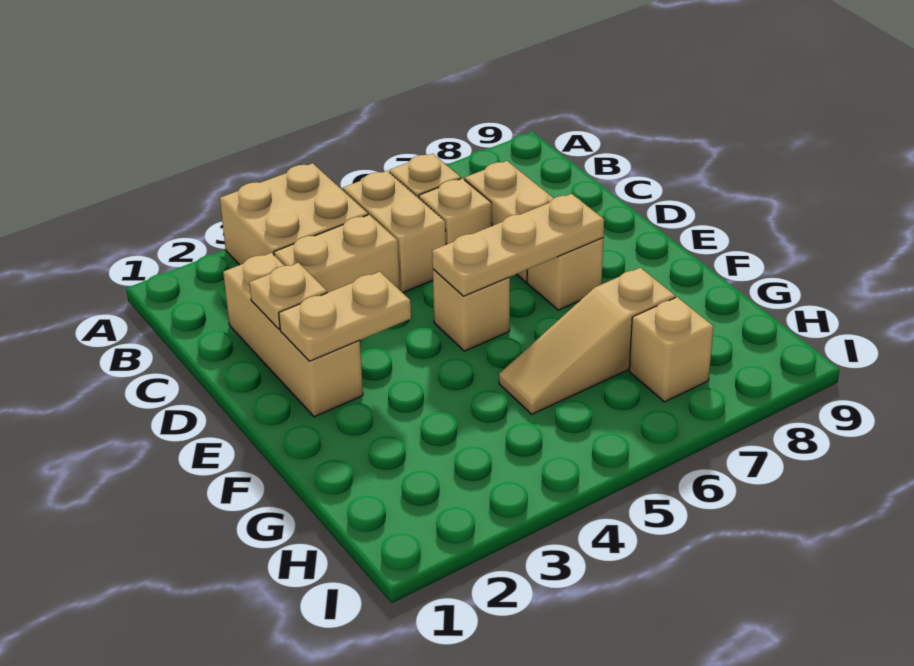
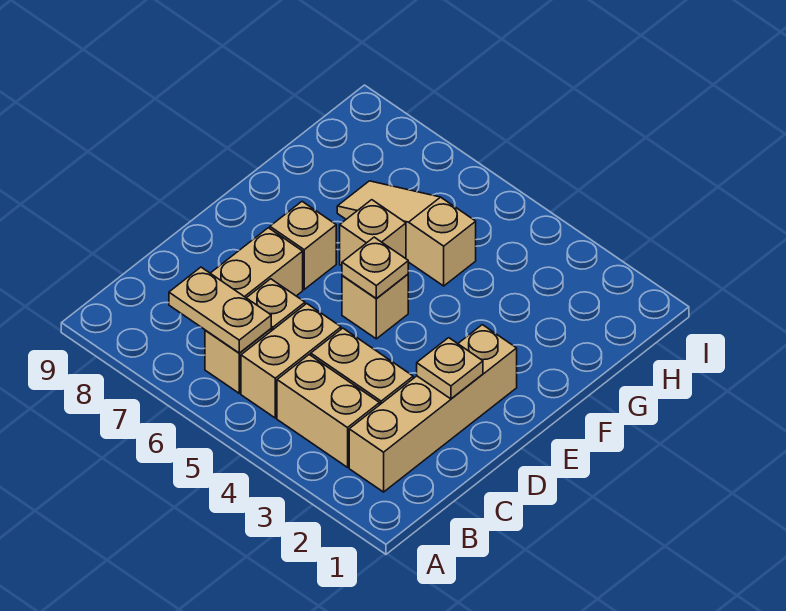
tan 2x2 brick [220,163,368,265] -> tan 1x2 brick [277,355,380,467]
tan 1x3 brick [223,253,363,417] -> tan 1x4 brick [349,325,517,492]
tan 1x2 plate [279,272,411,361] -> tan 1x2 plate moved to [169,267,271,353]
tan 1x3 plate [432,194,604,296] -> tan 1x1 plate [342,237,408,299]
tan 1x3 slope [499,268,675,414] -> tan 1x3 slope turned to [337,181,476,286]
tan 1x1 brick [629,297,714,402] -> tan 1x1 brick moved to [340,200,406,266]

